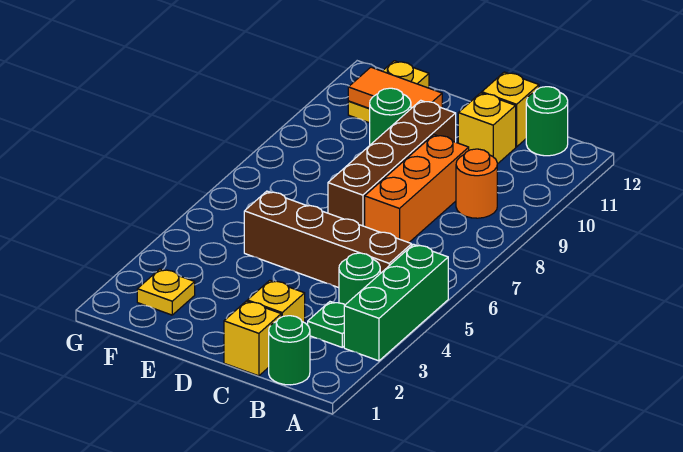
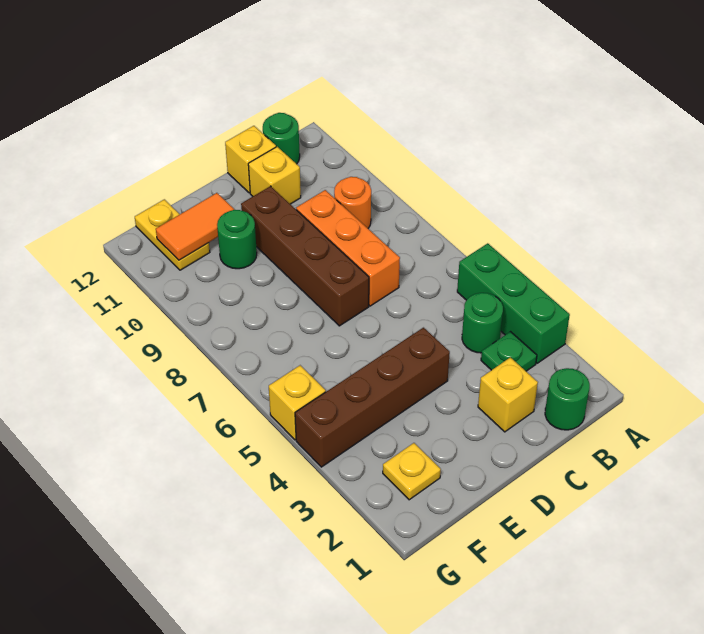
brown 1x4 brick [244,191,412,288] -> brown 1x4 brick moved to [295,328,450,467]
yellow 1x1 brick [224,301,281,376] -> yellow 1x1 brick moved to [269,365,326,440]

